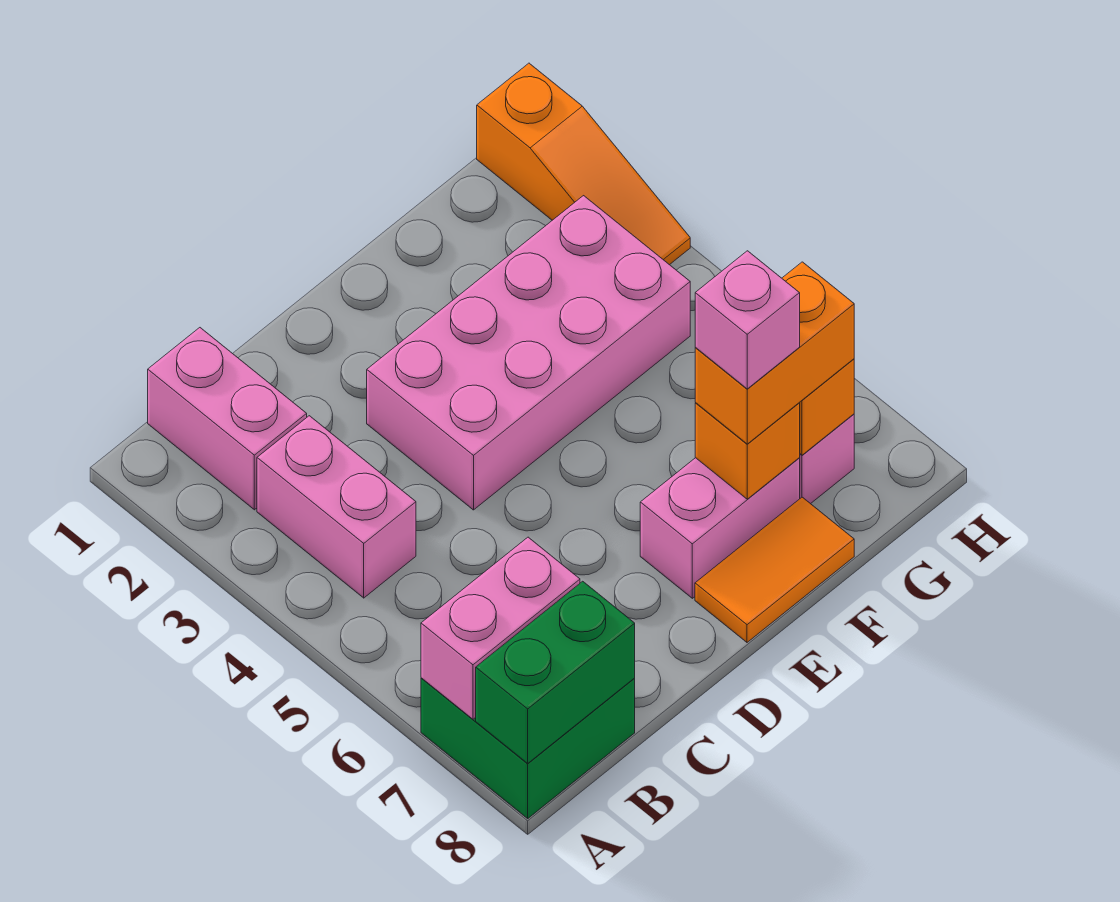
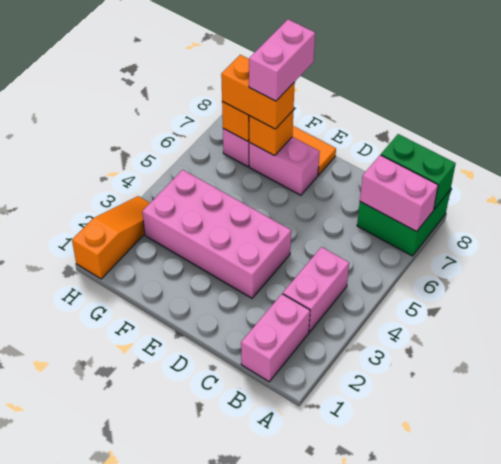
pink 1x1 brick [695,251,800,389] -> pink 1x2 brick [249,19,315,101]

